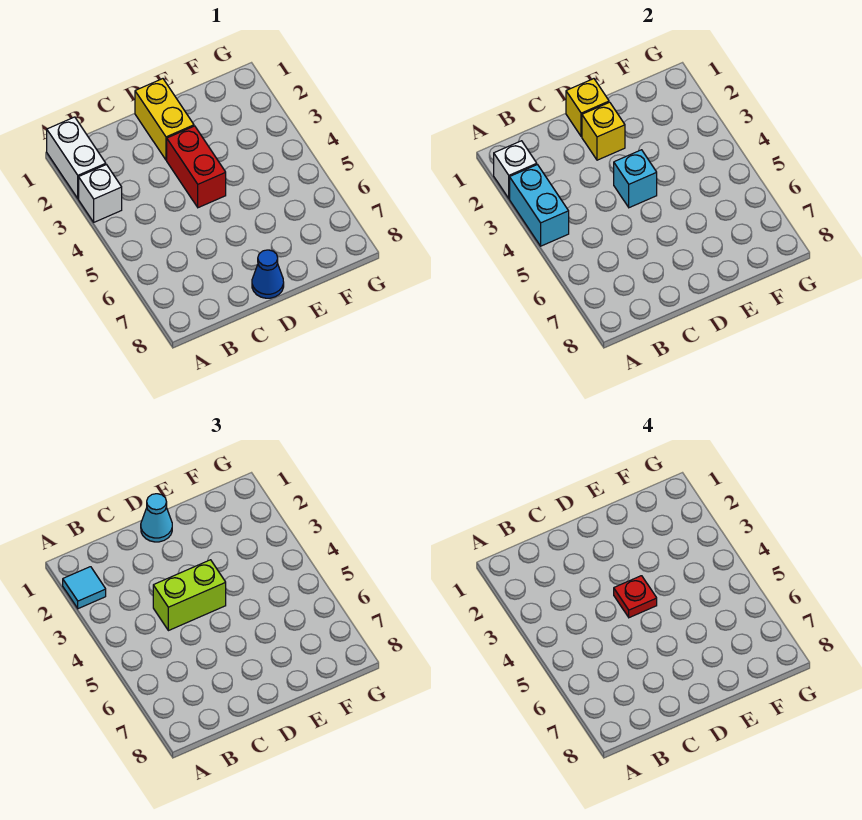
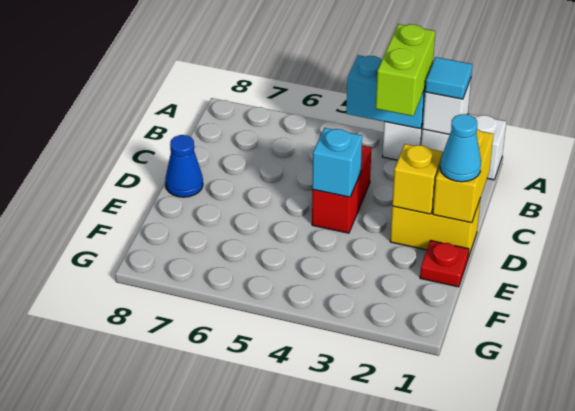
lime 1x2 brick [153,560,226,631] -> lime 1x2 brick moved to [376,24,435,116]
yellow 1x1 brick [566,79,609,136] -> yellow 1x2 brick [433,129,493,223]
red 1x2 brick [167,126,226,208] -> red 1x2 brick turned to [312,145,371,233]
red 1x1 plate [614,576,657,618] -> red 1x1 plate moved to [420,241,469,287]

